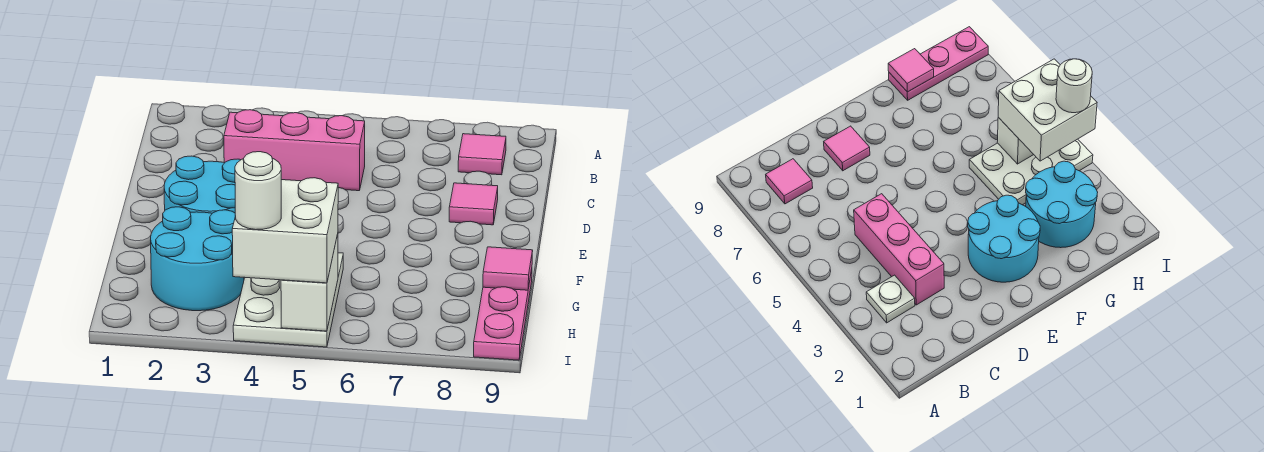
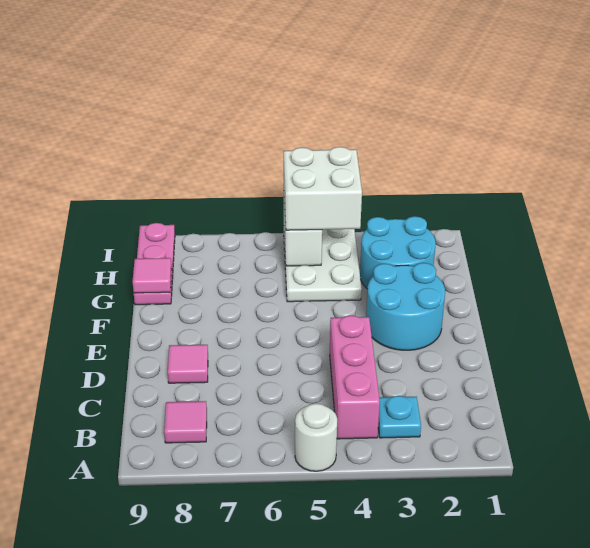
white 1x1 plate [866,275,915,323] -> cyan 1x1 plate [378,396,421,438]
pink 1x3 brick [224,110,365,191] -> pink 1x3 brick turned to [330,315,380,439]
white 1x1 round brick [235,152,281,230] -> white 1x1 round brick moved to [295,403,337,471]

